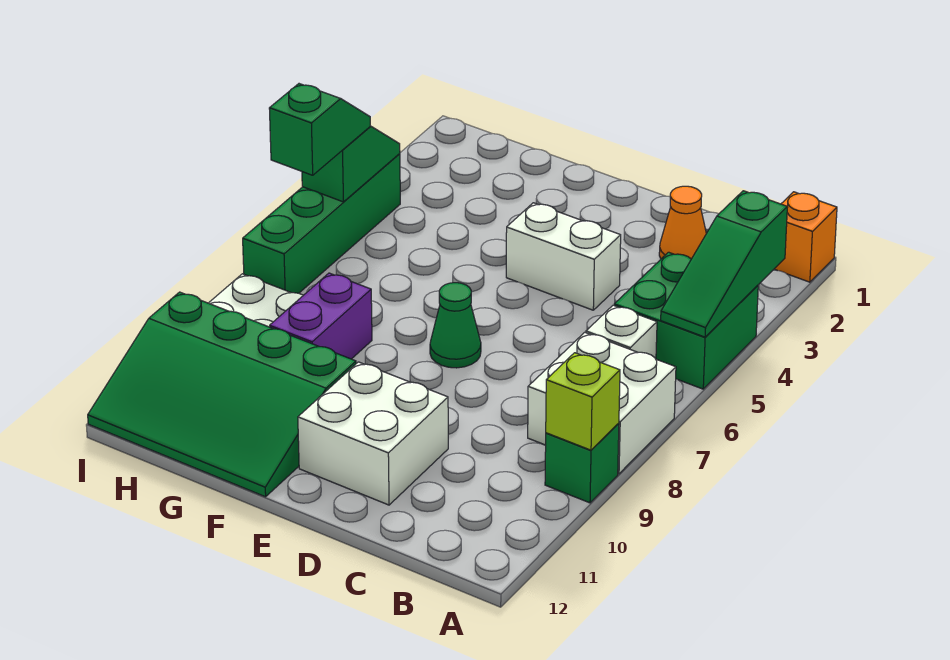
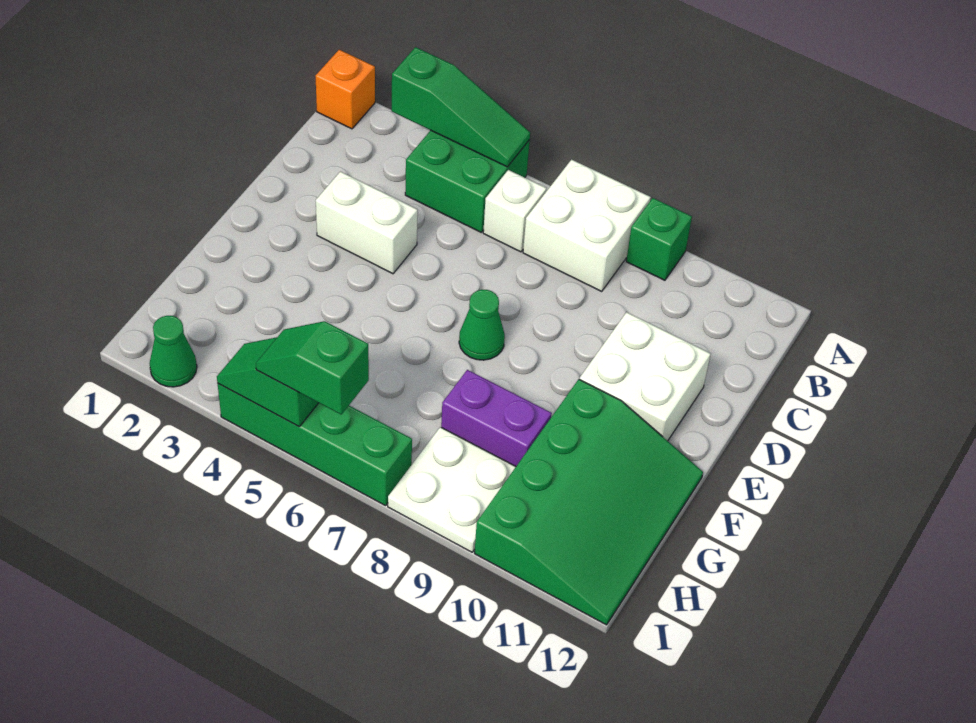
lime 1x1 brick [546,353,620,450] -> none
orange 1x1 cone [659,186,706,259] -> none
white 1x2 brick [506,203,621,310] -> white 1x2 brick turned to [316,172,418,274]
none -> green 1x1 cone [150,316,197,387]

